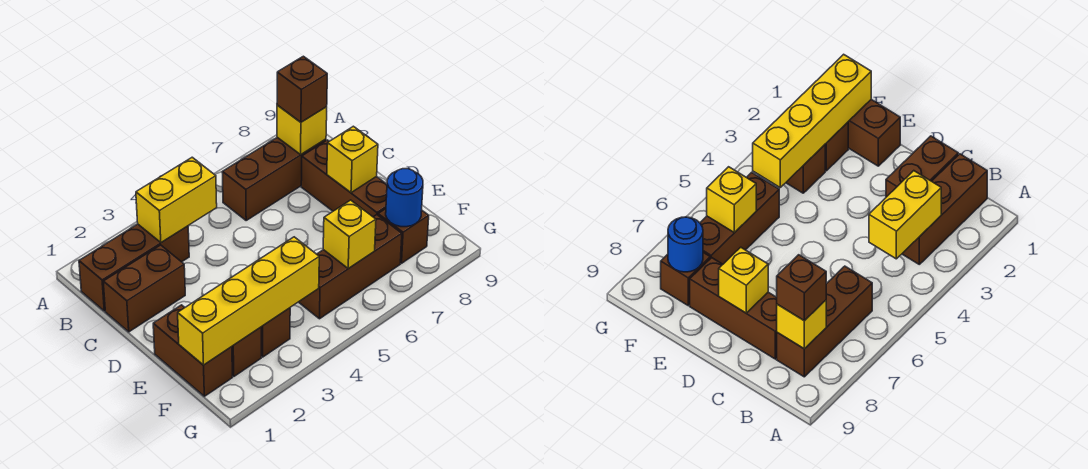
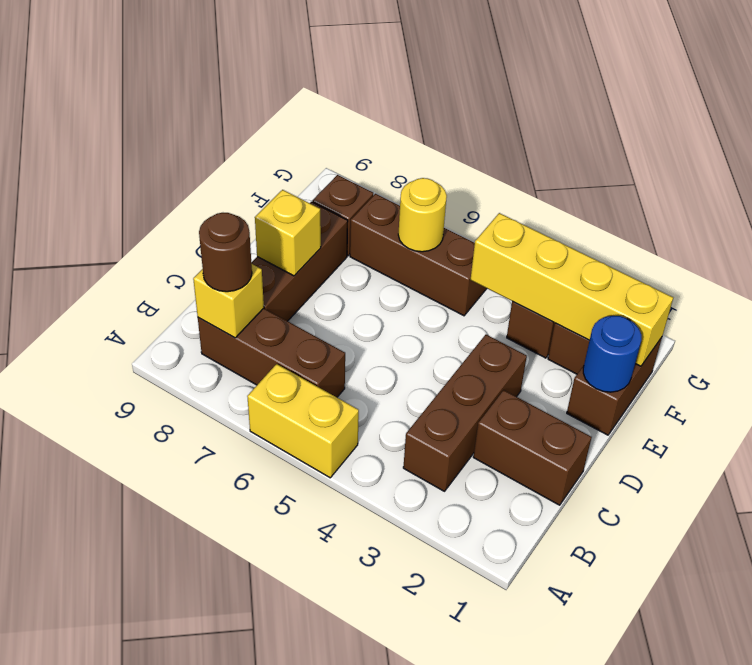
brown 1x3 brick [79,224,189,311] -> brown 1x3 brick turned to [403,335,527,491]
yellow 1x2 brick [136,157,217,243] -> yellow 1x2 brick moved to [247,364,359,478]
brown 1x1 brick [277,56,327,122] -> brown 1x1 round brick [199,213,252,292]
yellow 1x1 brick [323,200,376,269] -> yellow 1x1 round brick [398,178,447,252]
blue 1x1 round brick [386,169,423,227] -> blue 1x1 round brick moved to [583,316,641,392]

